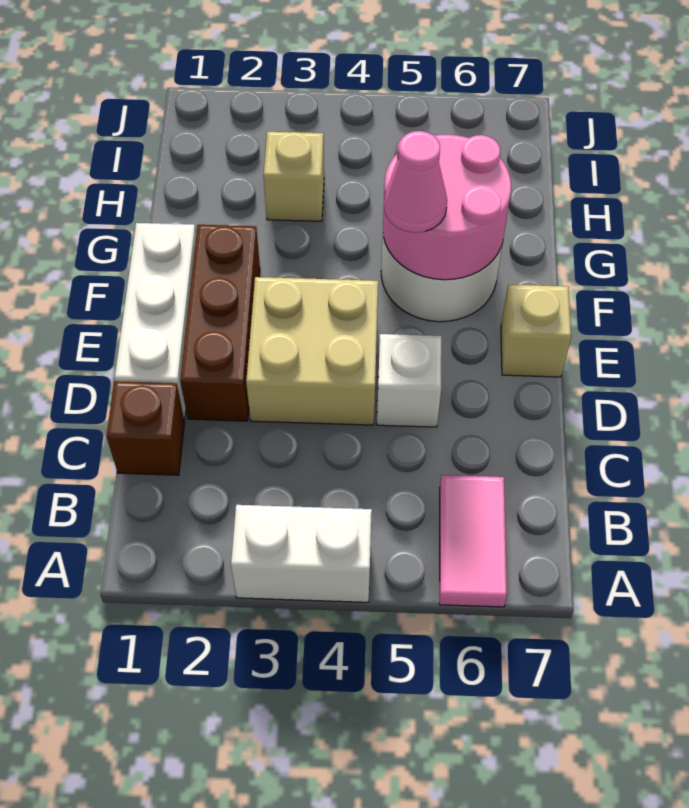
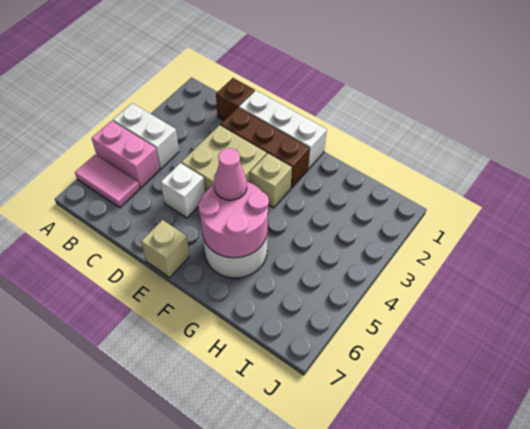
white 1x2 brick [231,505,372,602] -> white 1x2 brick turned to [113,103,179,169]
none -> pink 1x2 brick [92,121,160,188]
tan 1x1 brick [263,132,324,221] -> tan 1x1 brick moved to [250,154,292,208]

